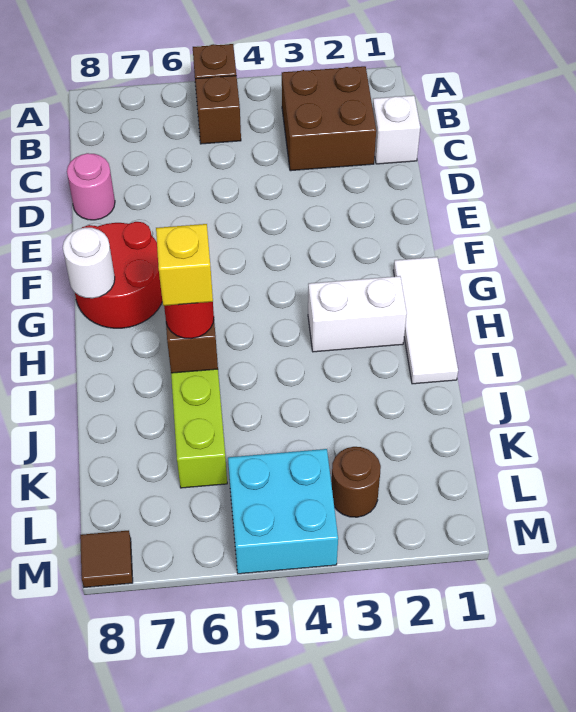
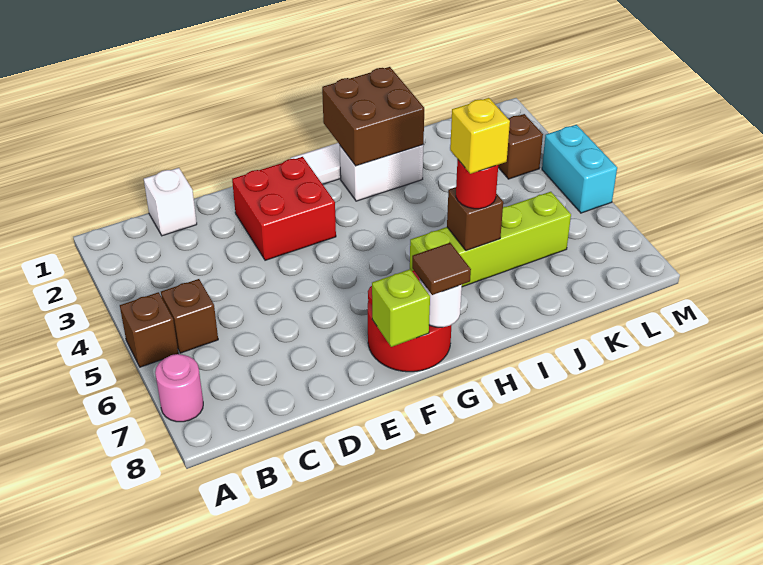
brown 2x2 brick [282,66,376,171] -> brown 2x2 brick moved to [322,67,424,166]
pink 1x1 round brick [67,153,115,220] -> pink 1x1 round brick moved to [155,354,203,422]
none -> red 2x2 brick [232,157,336,260]
none -> lime 1x1 brick [372,269,430,347]
white 1x2 brick [308,276,407,352] -> white 1x2 brick turned to [340,145,423,201]
brown 1x1 round brick [331,447,381,517] -> brown 1x1 brick [498,114,543,179]
cyan 2x2 brick [228,449,338,574] -> cyan 1x2 brick [542,125,617,213]
brown 1x1 tile [80,530,133,587] -> brown 1x1 tile moved to [412,243,471,295]

